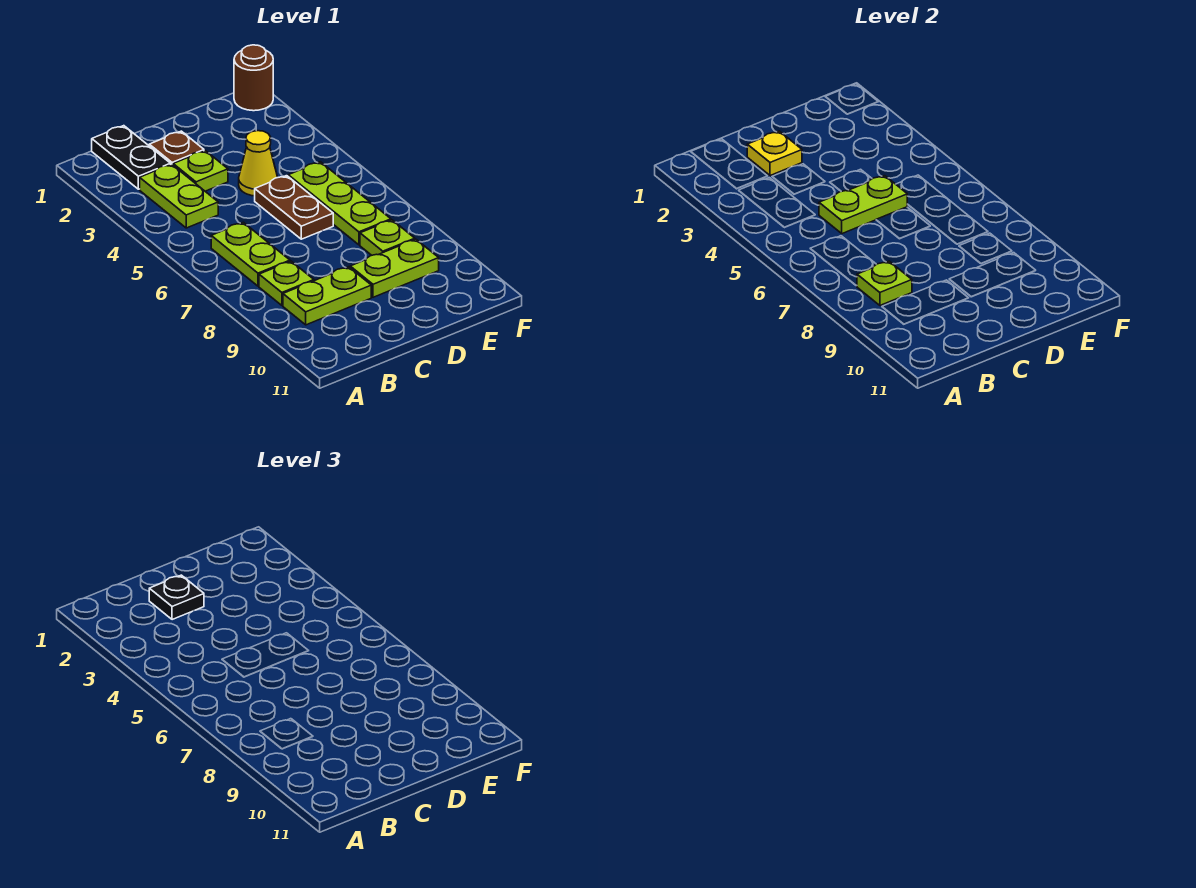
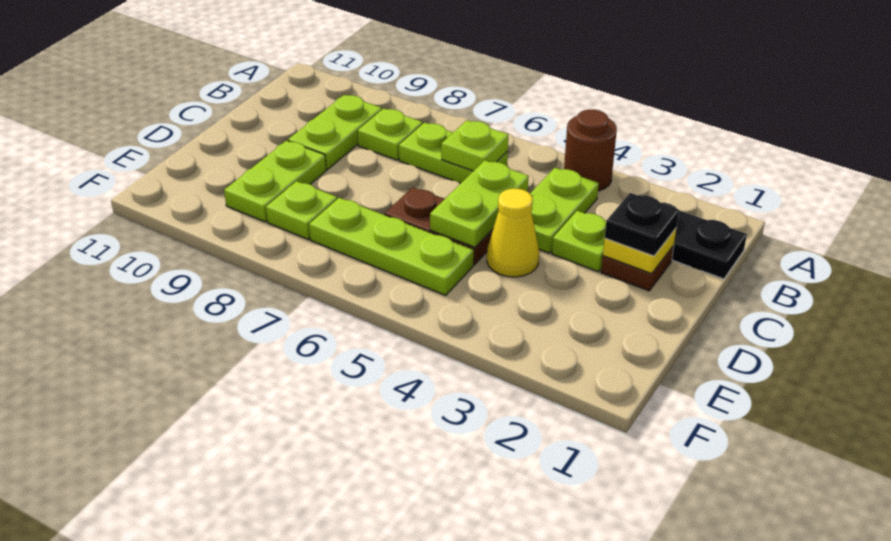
lime 1x2 plate [140,164,218,228] -> lime 1x2 plate turned to [530,168,599,253]
lime 1x1 plate [857,261,912,305] -> lime 1x1 plate moved to [441,120,508,171]
brown 1x1 round brick [234,45,273,111] -> brown 1x1 round brick moved to [564,110,617,191]

